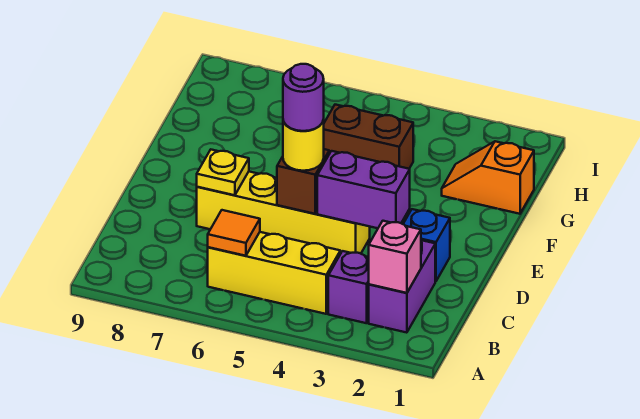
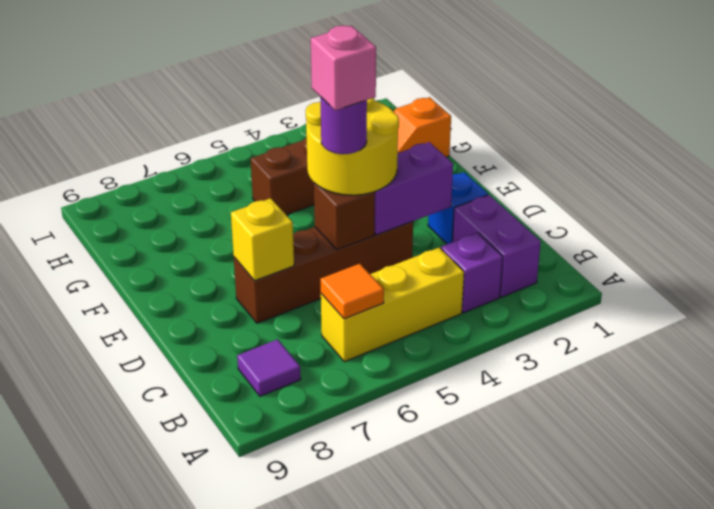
pink 1x1 brick [369,221,421,293] -> pink 1x1 brick moved to [311,25,376,110]
none -> purple 1x1 tile [237,339,301,396]
yellow 1x4 brick [197,172,370,254] -> brown 1x4 brick [234,221,413,323]
yellow 1x1 round brick [283,120,324,171] -> yellow 2x2 round brick [306,98,399,195]
yellow 1x1 plate [197,150,249,195] -> yellow 1x1 brick [231,198,294,281]

